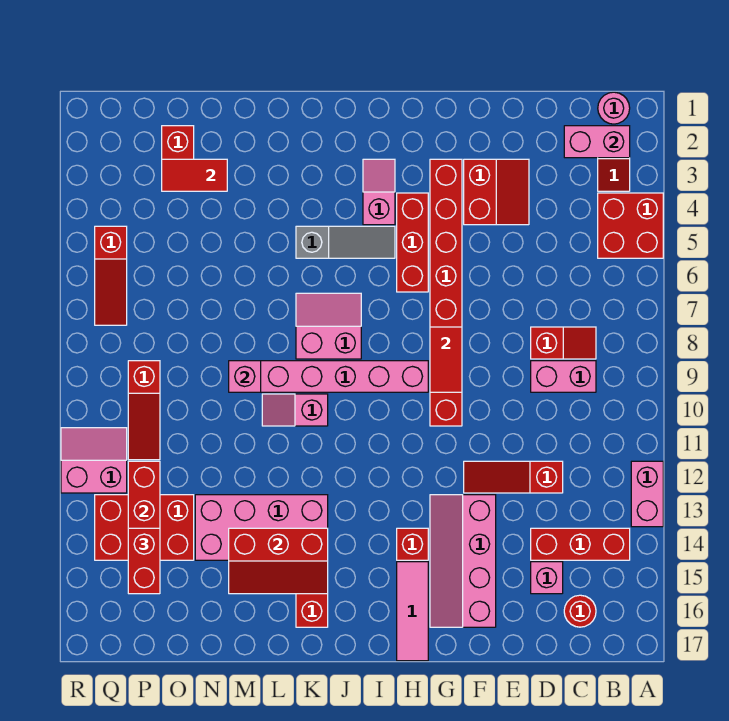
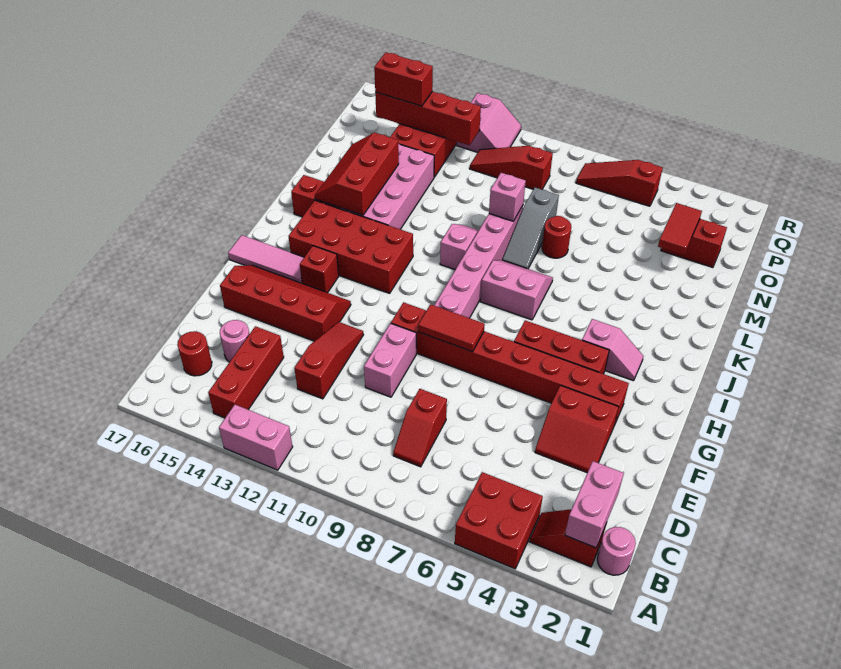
pink 1x2 brick [531,361,596,392] -> pink 1x2 brick moved to [364,323,416,397]
pink 1x1 brick [531,562,563,594] -> pink 1x1 round brick [220,320,249,362]
pink 2x4 slope [430,495,496,627] -> red 2x4 slope [220,265,351,341]
grey 1x3 slope [296,226,395,258] -> grey 1x3 slope moved to [502,188,559,269]
none -> red 2x4 brick [289,201,413,293]
pink 2x2 slope [296,293,361,359] -> pink 2x2 slope turned to [480,260,553,320]
none -> red 1x1 round brick [542,216,571,258]

